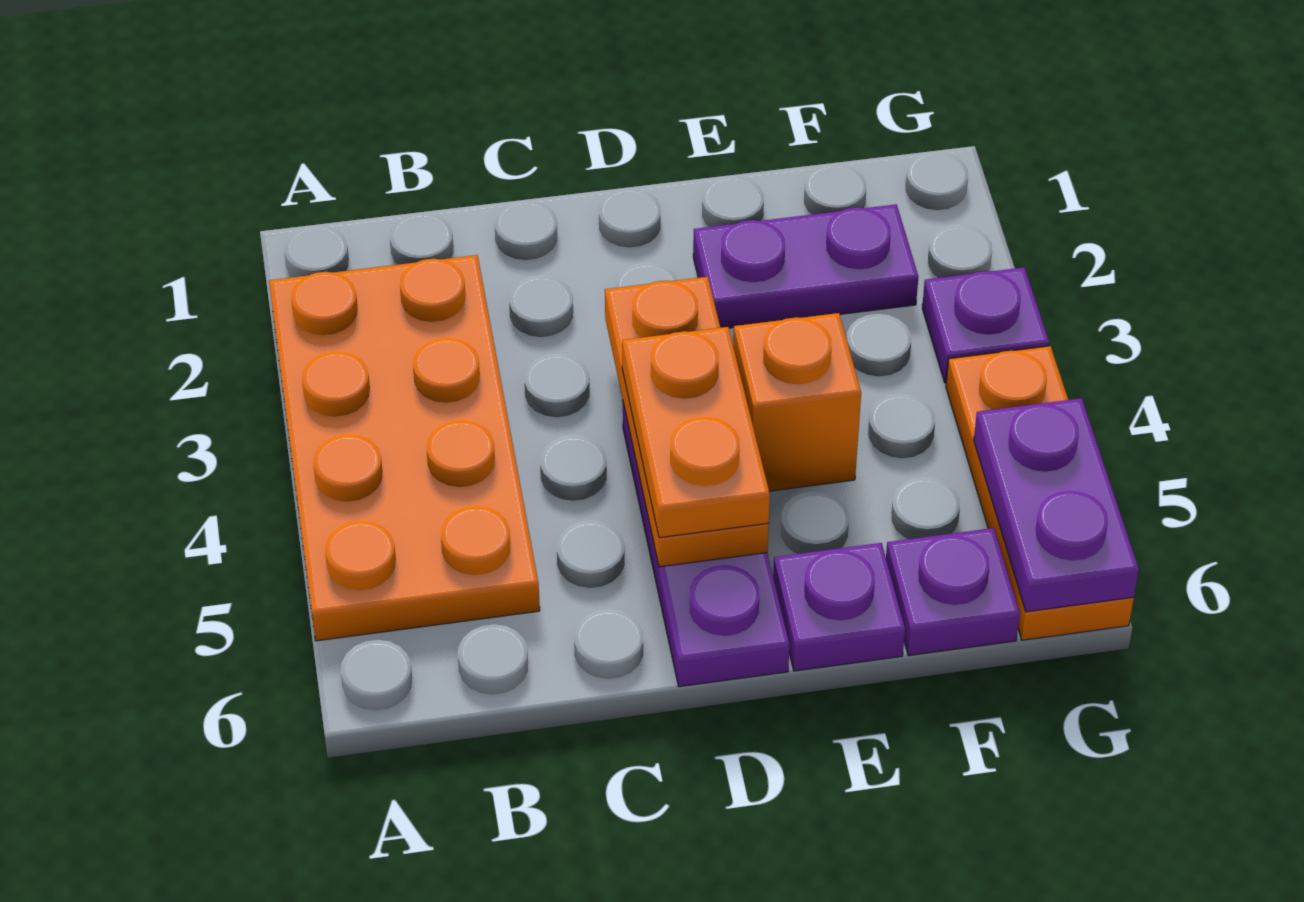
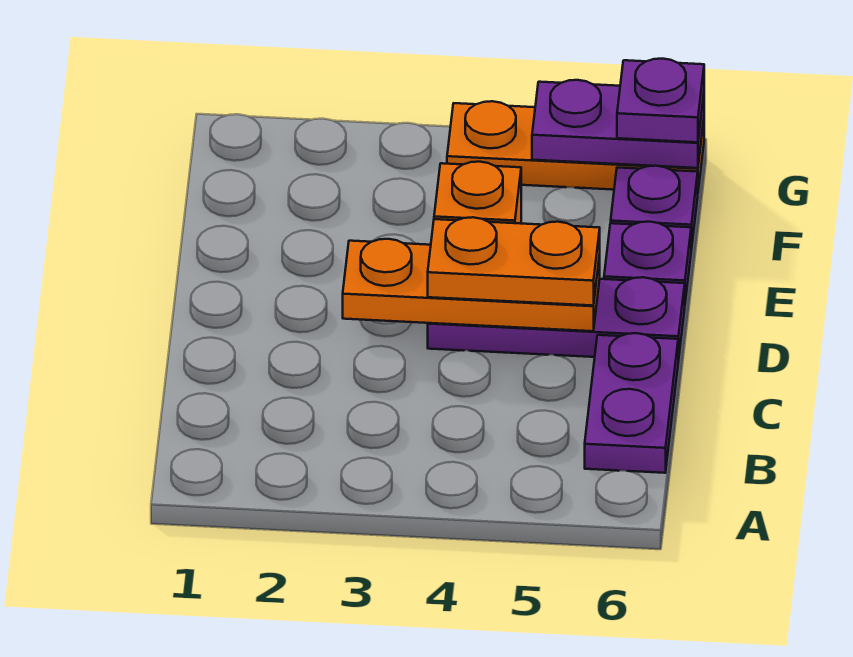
orange 2x4 plate [269,255,540,641] -> none
purple 1x2 plate [693,204,918,328] -> purple 1x2 plate moved to [585,333,678,473]
purple 1x1 plate [922,267,1049,383] -> purple 1x1 plate moved to [617,59,704,142]

